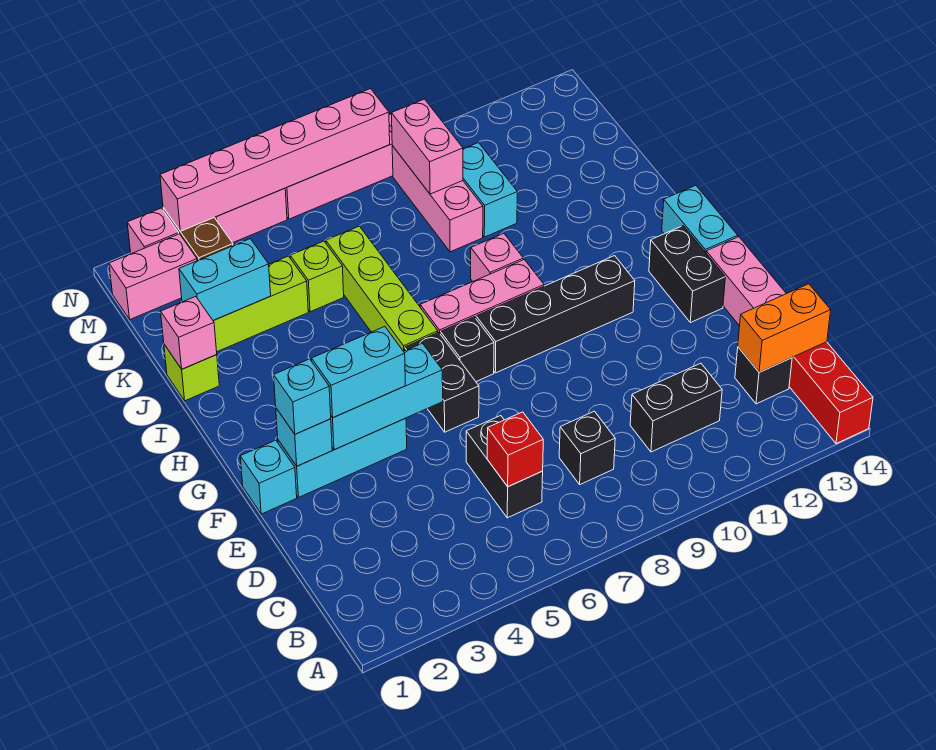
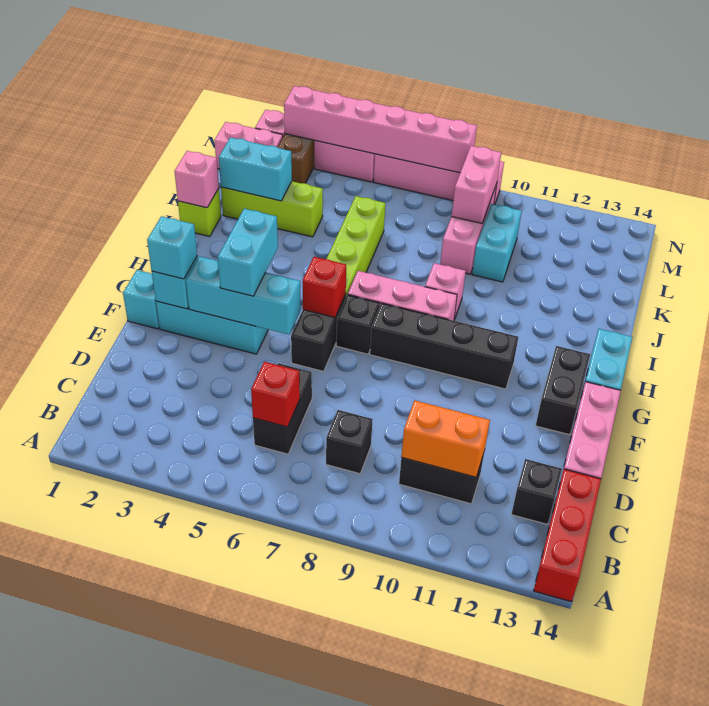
orange 1x2 brick [738,284,831,372] -> orange 1x2 brick moved to [401,400,490,477]
cyan 1x2 brick [312,327,405,418] -> cyan 1x2 brick turned to [218,209,278,296]
none -> red 1x1 brick [303,257,346,318]
lime 1x1 brick [290,241,344,312] -> none

